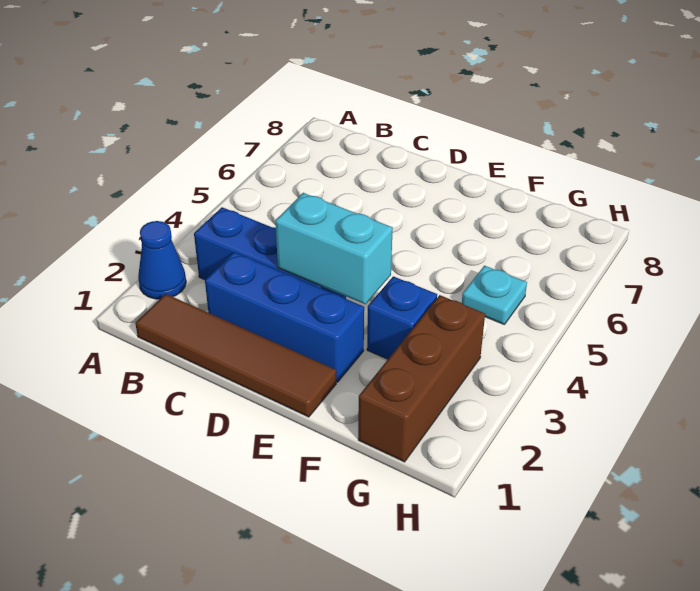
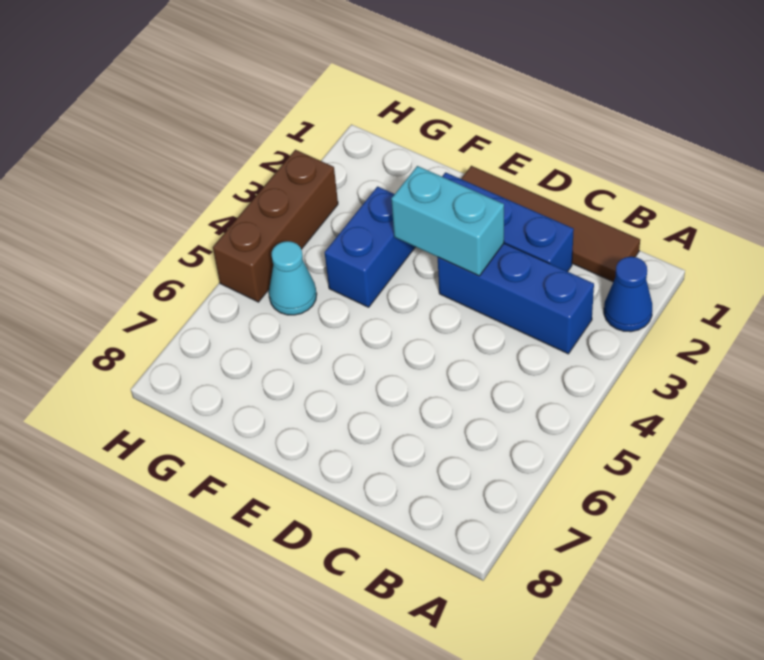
blue 1x1 brick [367,276,437,359] -> blue 1x2 brick [325,187,415,307]
brown 1x3 brick [358,295,485,462] -> brown 1x3 brick moved to [213,150,338,302]
cyan 1x1 plate [462,266,527,325] -> cyan 1x1 cone [269,241,317,315]

